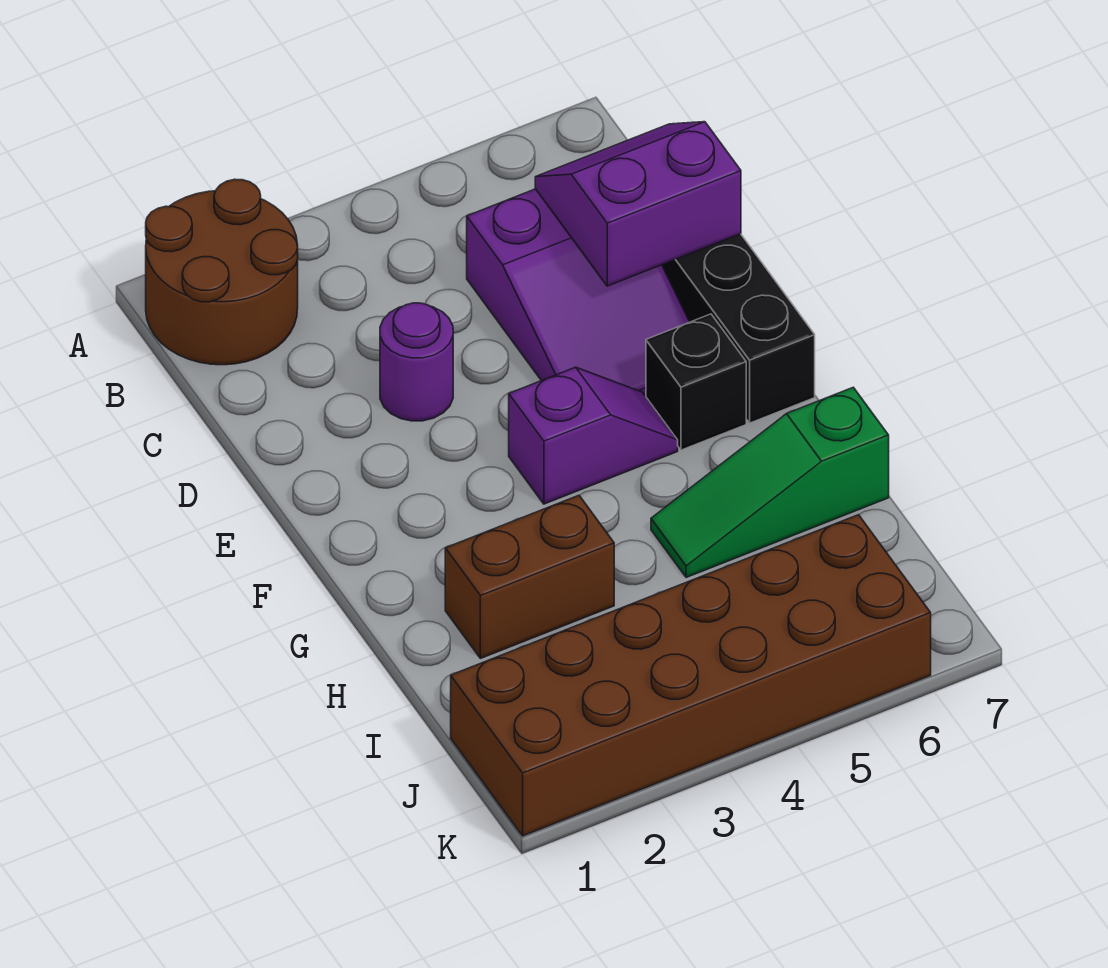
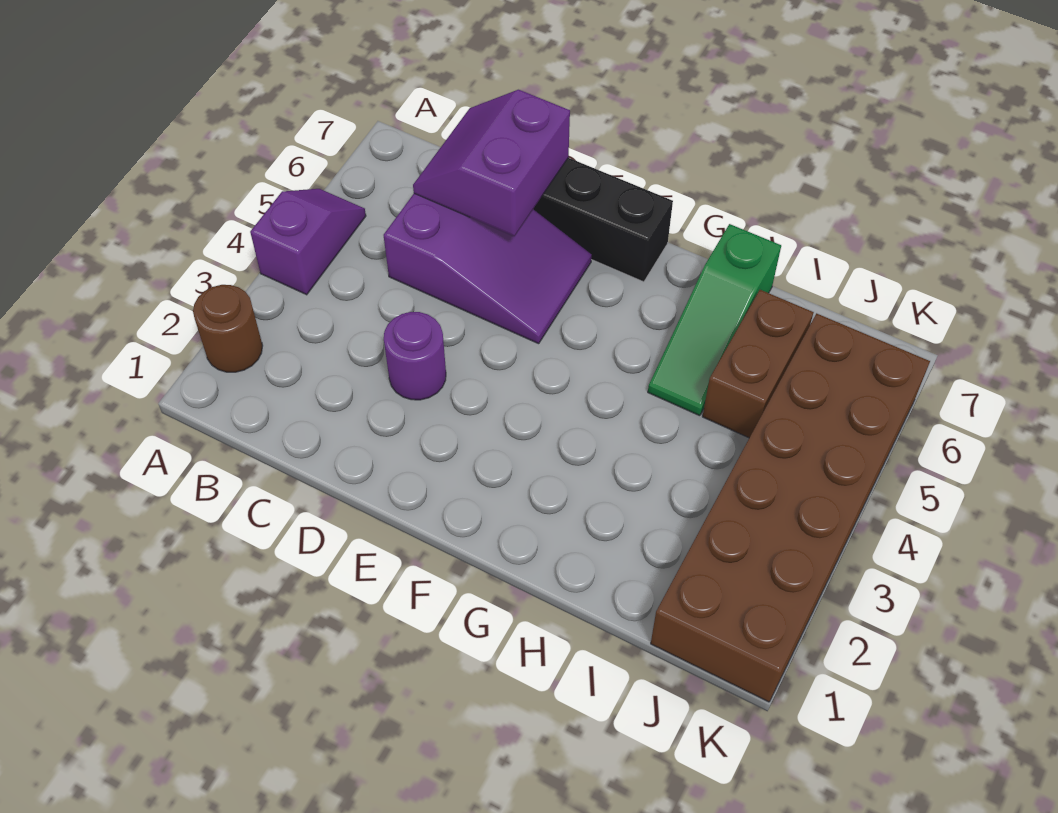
brown 2x2 round brick [146,179,298,365] -> brown 1x1 round brick [193,285,263,372]
purple 1x2 slope [509,367,678,504] -> purple 1x2 slope moved to [250,189,366,295]
black 1x1 brick [646,314,746,450] -> none
brown 1x2 brick [445,495,614,658] -> brown 1x2 brick moved to [703,290,814,438]

